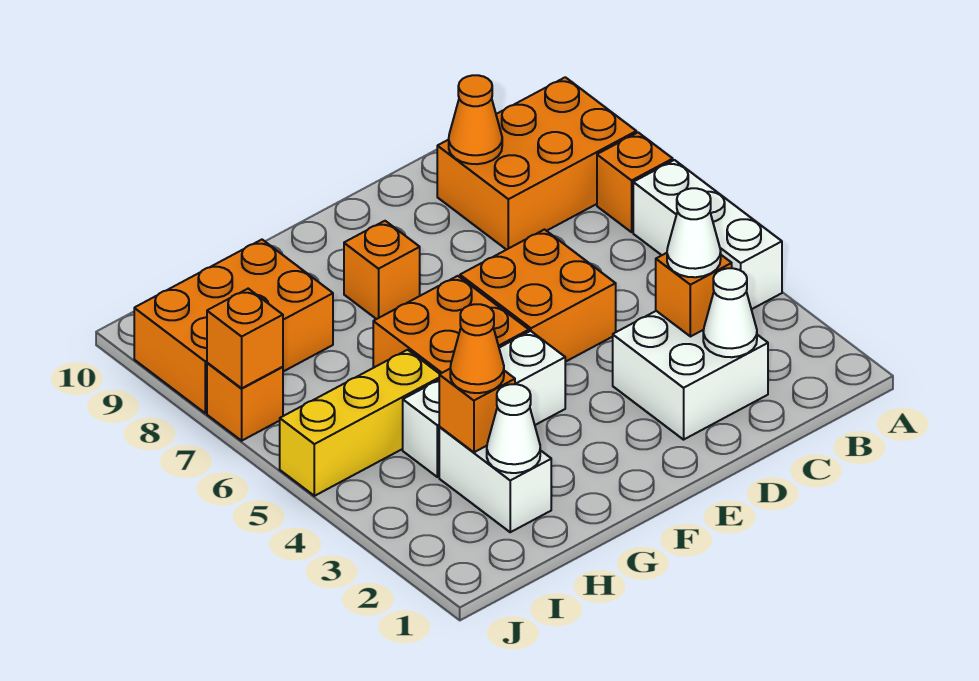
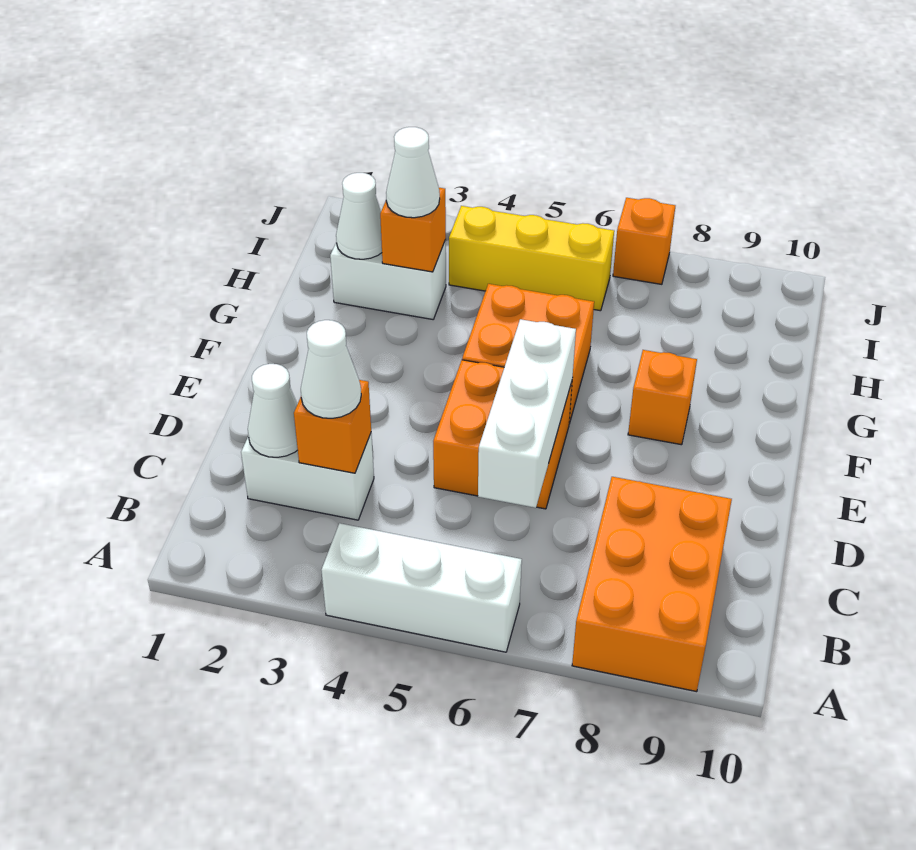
orange 1x1 brick [597,133,673,232] -> none
white 2x2 brick [613,311,768,440] -> white 1x2 brick [241,434,374,520]
orange 1x1 cone [449,75,502,164] -> none
white 1x3 brick [403,331,565,477] -> white 1x3 brick moved to [478,319,576,508]
orange 1x1 cone [450,304,504,393] -> white 1x1 cone [386,127,440,218]
yellow 1x3 brick [280,350,439,496] -> yellow 1x3 brick turned to [449,206,614,311]
orange 2x3 brick [134,240,333,413] -> none
orange 1x1 brick [207,289,283,388] -> none

